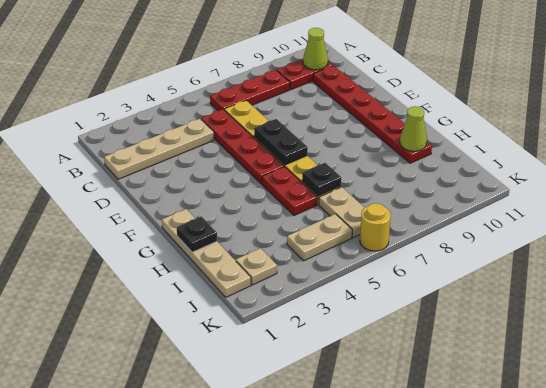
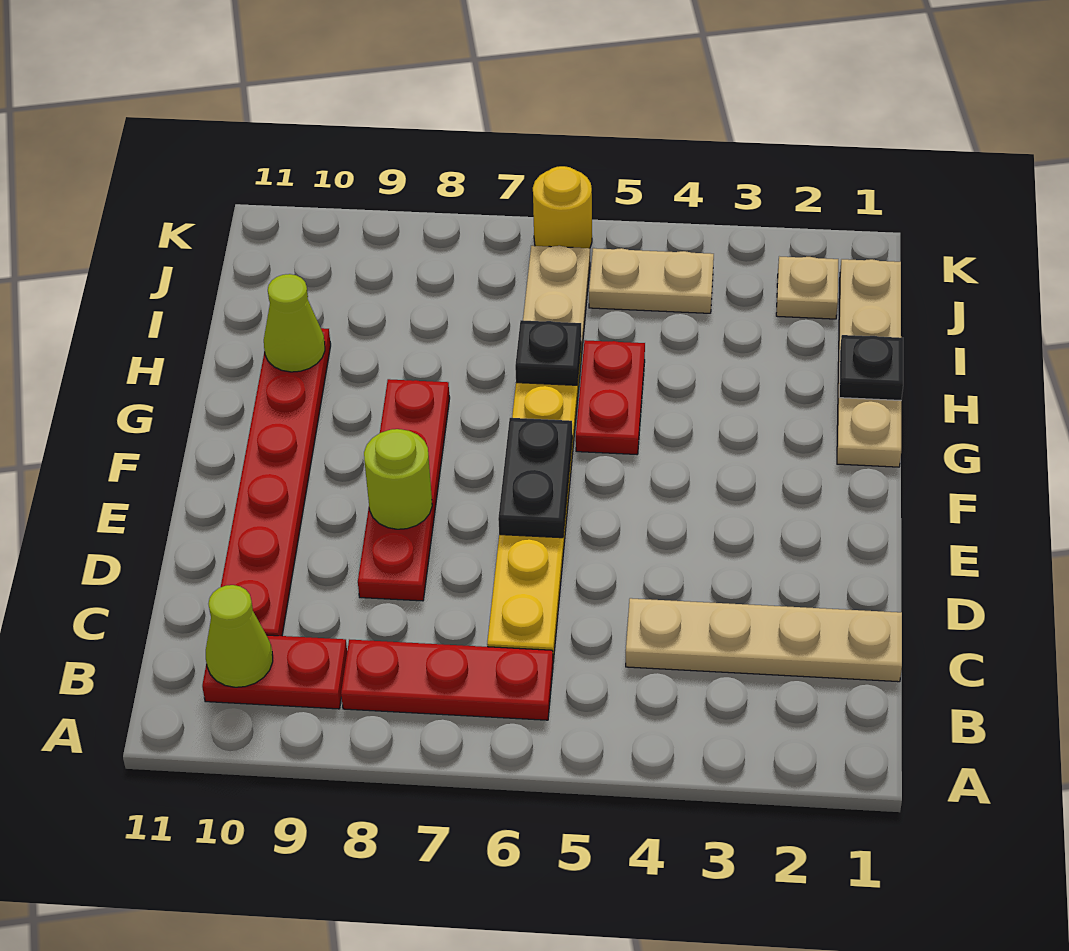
red 1x4 plate [201,109,284,184] -> red 1x4 plate moved to [358,379,450,601]
none -> lime 1x1 round brick [364,429,432,529]

